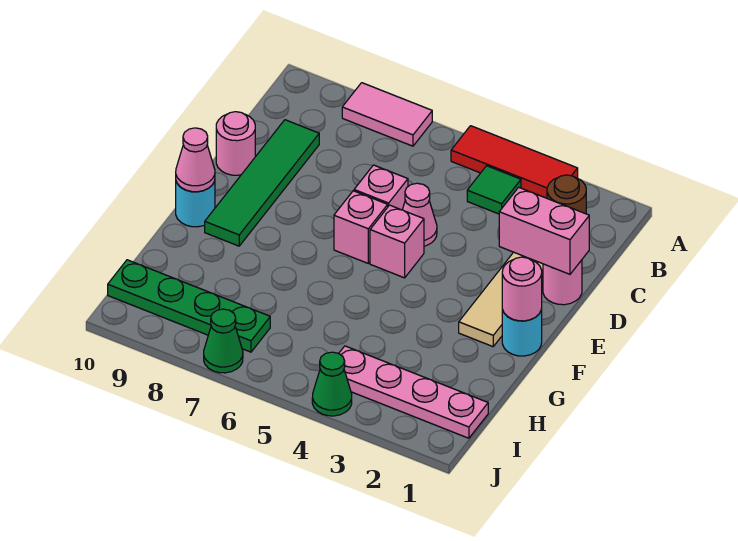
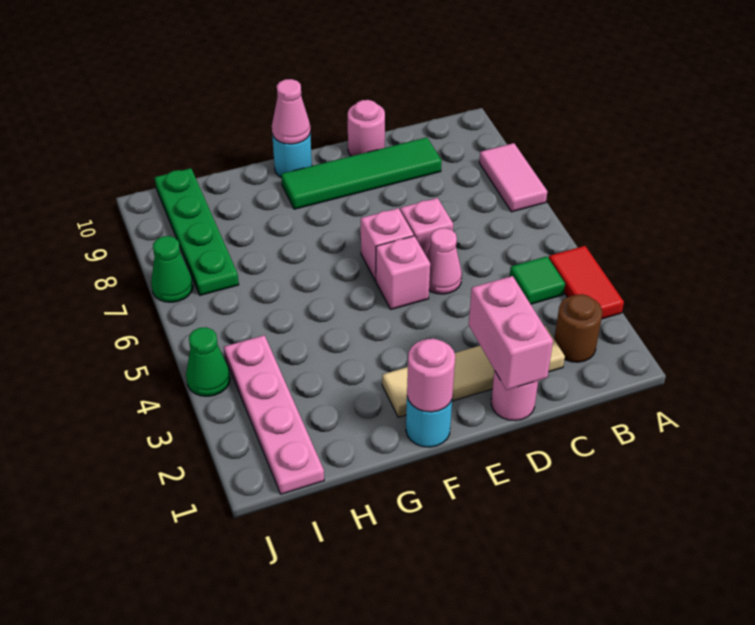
red 1x3 tile [451,126,578,198] -> red 1x2 tile [549,246,624,319]

